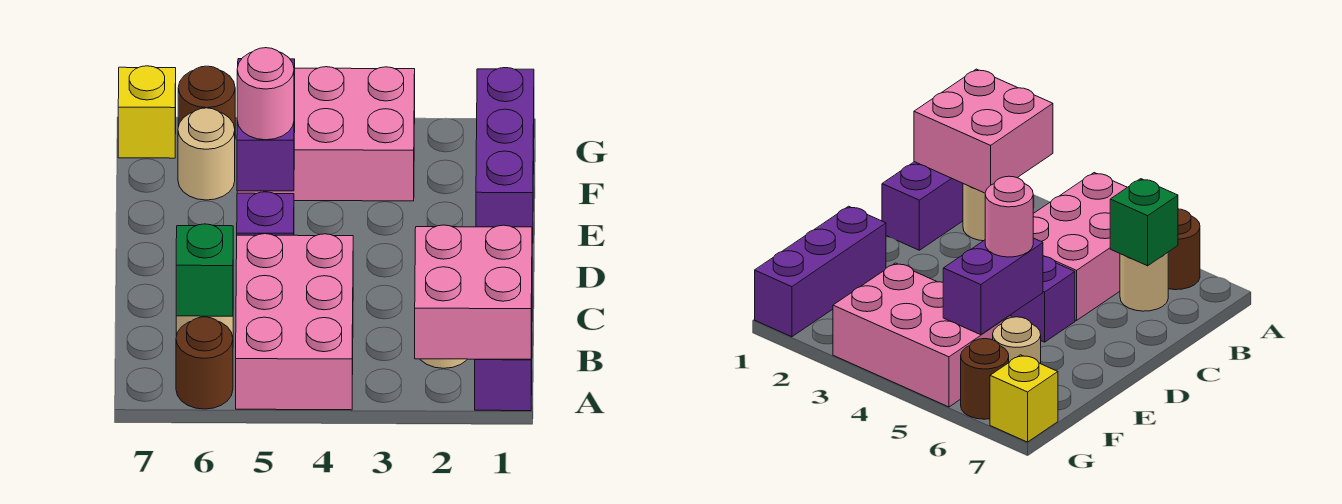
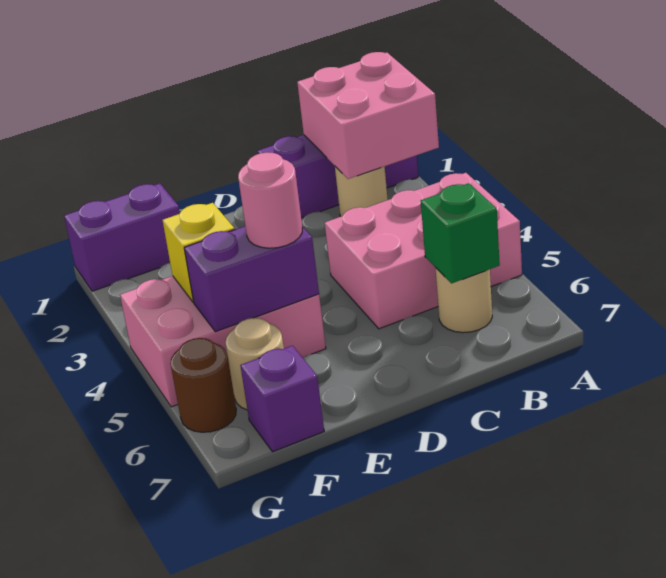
brown 1x1 round brick [176,317,233,409] -> none
purple 1x1 brick [237,192,294,235] -> purple 1x1 brick moved to [240,346,324,452]
purple 1x3 brick [476,68,534,243] -> purple 1x2 brick [64,183,180,291]
pink 2x3 brick [237,67,415,201] -> pink 2x3 brick turned to [120,276,326,407]
yellow 1x1 brick [118,66,176,158] -> yellow 1x1 brick moved to [163,203,235,302]

